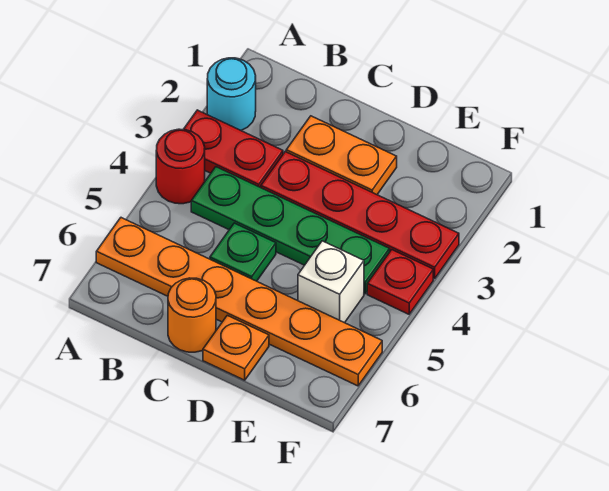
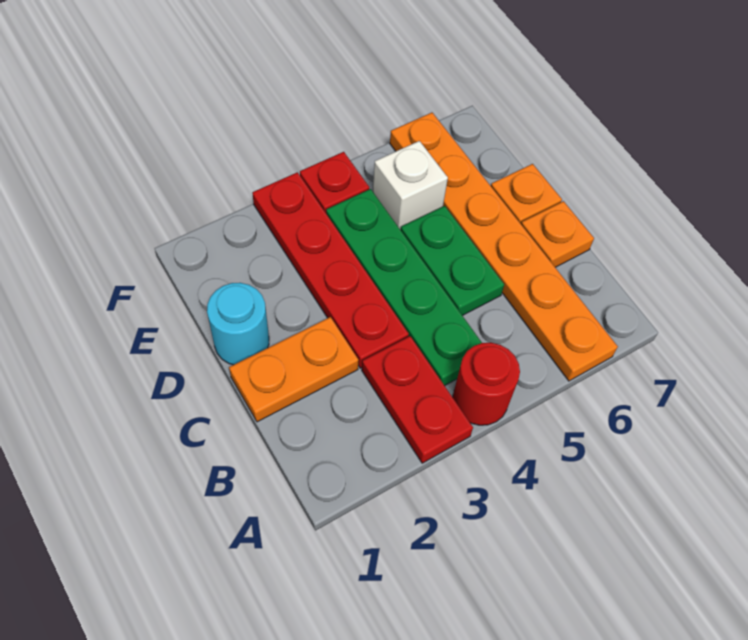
cyan 1x1 round brick [207,58,256,130] -> cyan 1x1 round brick moved to [207,283,269,365]
orange 1x2 plate [286,116,397,195] -> orange 1x2 plate turned to [229,317,358,422]
green 1x1 plate [210,223,276,281] -> green 1x2 plate [401,206,504,316]
orange 1x1 round brick [168,278,216,352] -> orange 1x1 plate [521,201,594,267]

